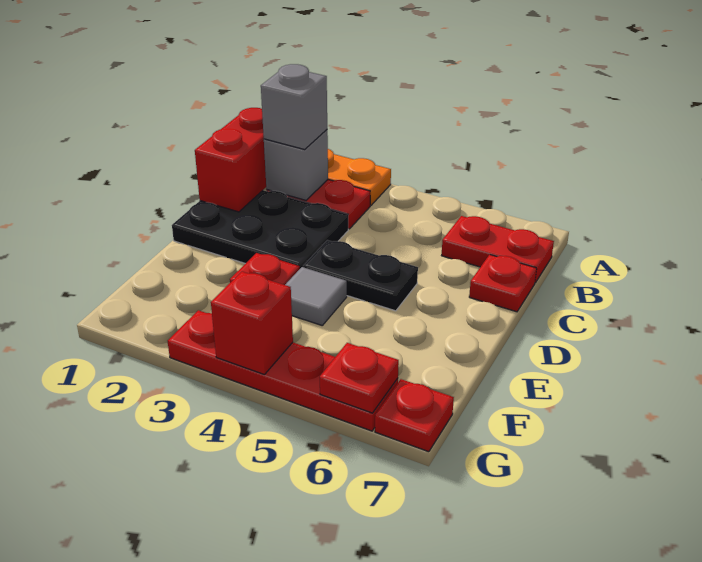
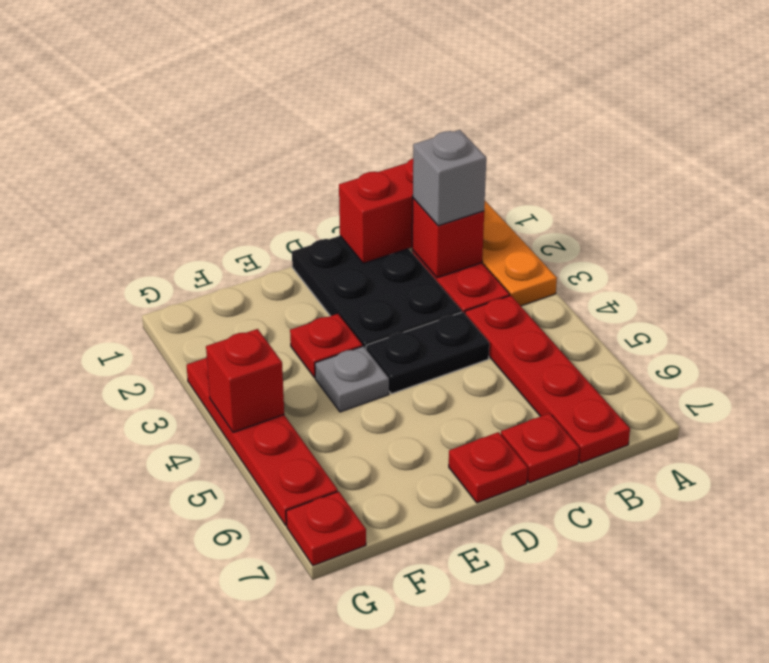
grey 1x1 brick [264,130,328,200] -> red 1x1 brick [412,198,484,278]
red 1x2 plate [442,216,554,283] -> red 1x4 plate [465,296,630,463]
black 1x2 plate [303,240,418,311] -> black 1x2 plate turned to [366,312,489,394]
grey 1x1 tile [285,267,347,325] -> grey 1x1 plate [315,346,389,412]
red 1x1 plate [320,343,399,413] -> red 1x1 plate moved to [449,432,528,503]

